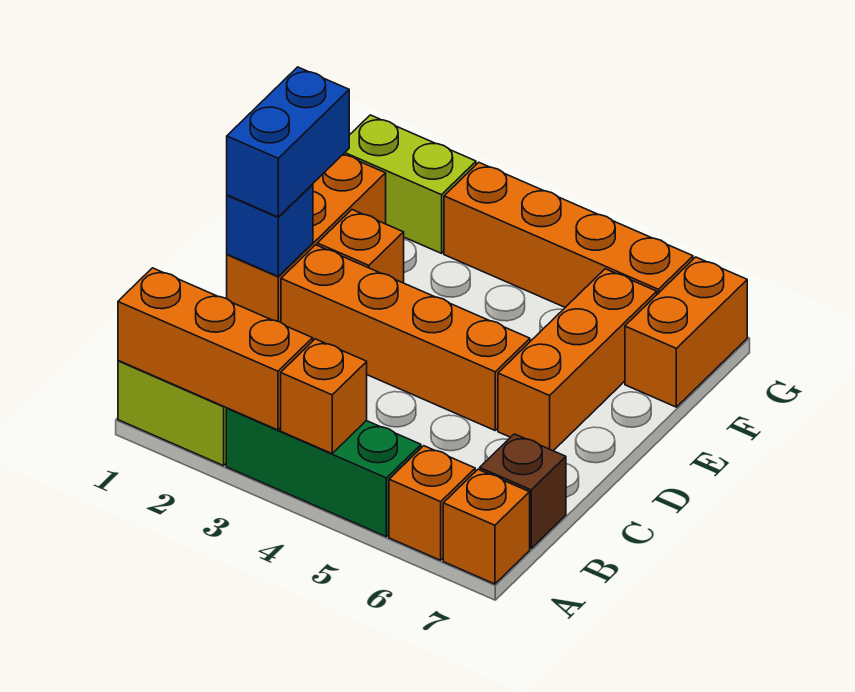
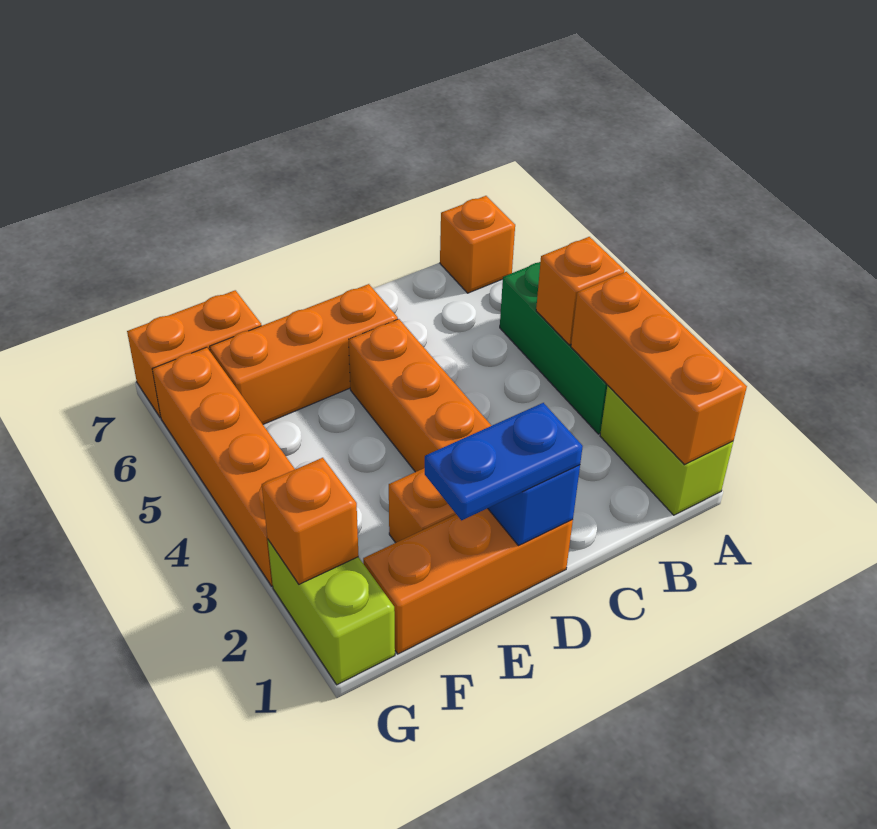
orange 1x1 brick [389,446,475,560] -> orange 1x1 brick moved to [262,458,359,584]
brown 1x1 brick [480,434,566,549] -> none
blue 1x2 brick [227,67,349,217] -> blue 1x2 plate [425,403,583,520]

